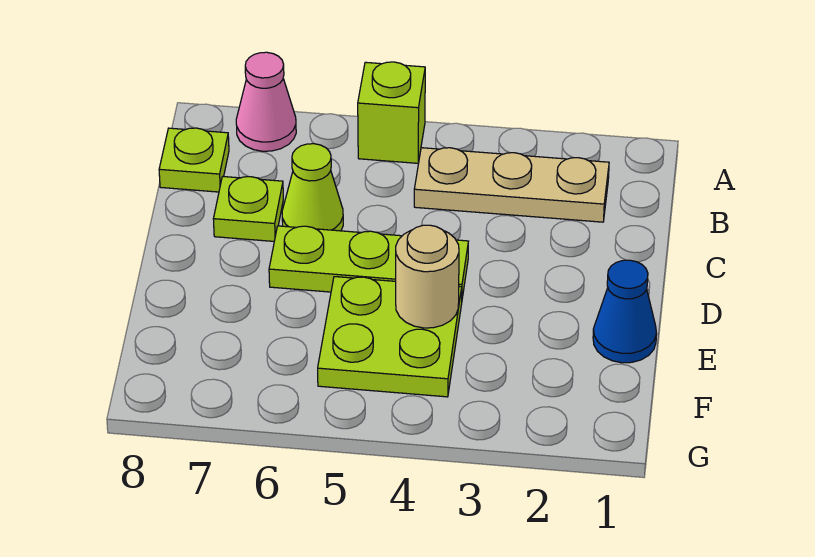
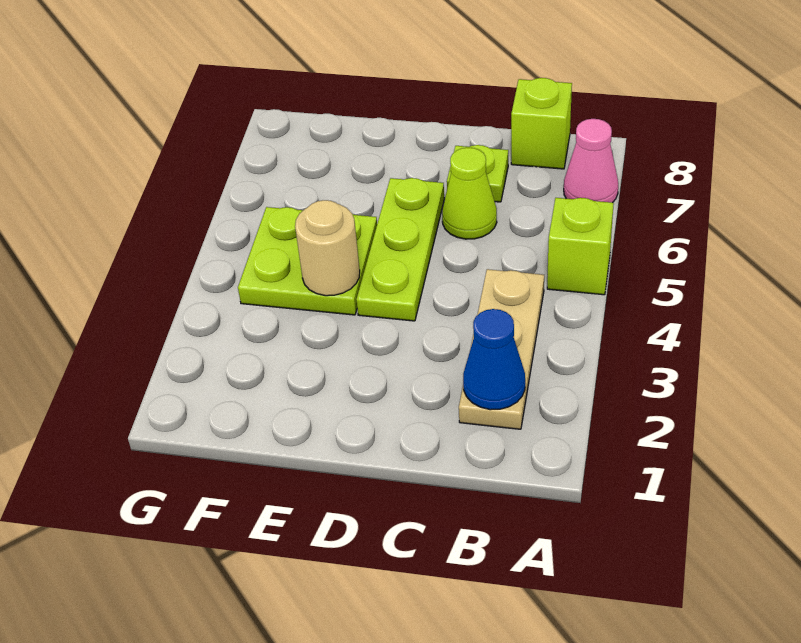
lime 1x1 plate [159,128,229,192] -> lime 1x1 brick [511,78,572,169]
blue 1x1 cone [593,260,657,363] -> blue 1x1 cone moved to [463,309,525,410]

